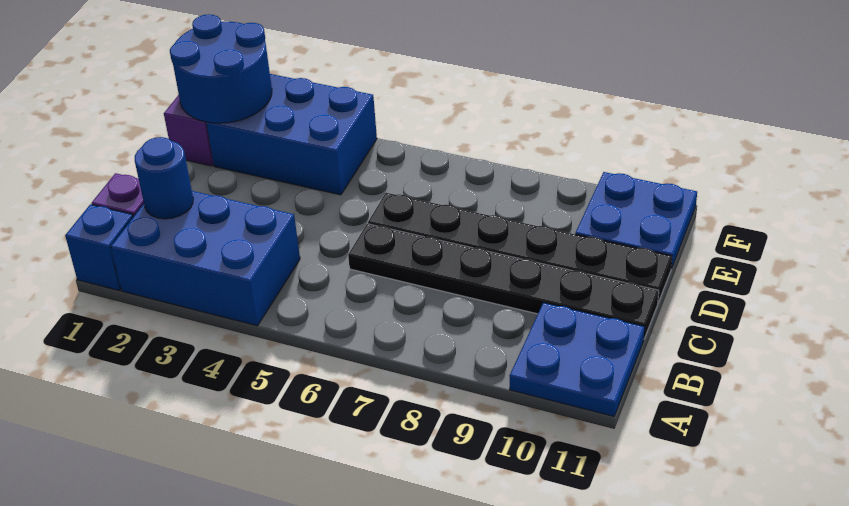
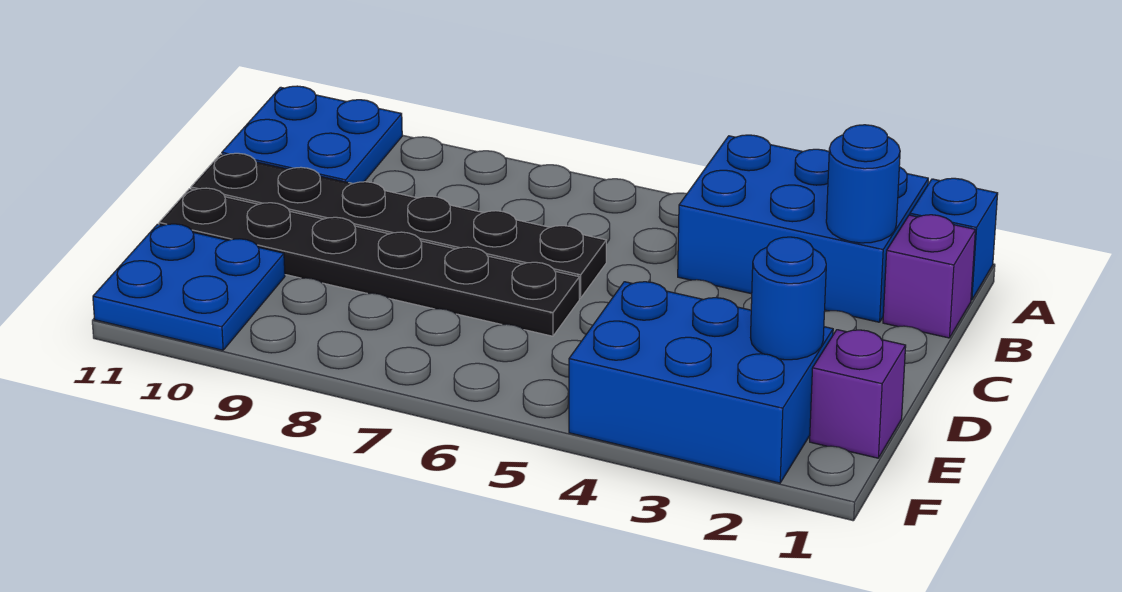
blue 2x2 round brick [170,14,272,123] -> blue 1x1 round brick [751,237,826,360]

